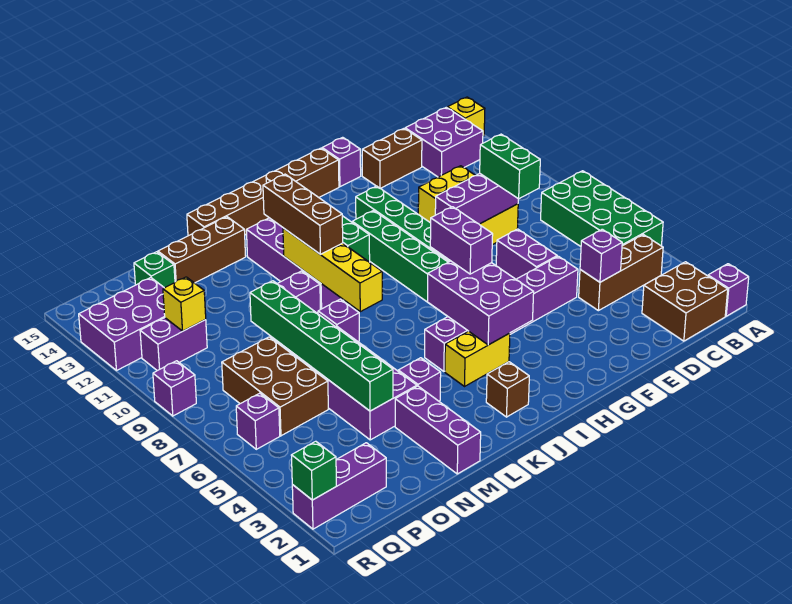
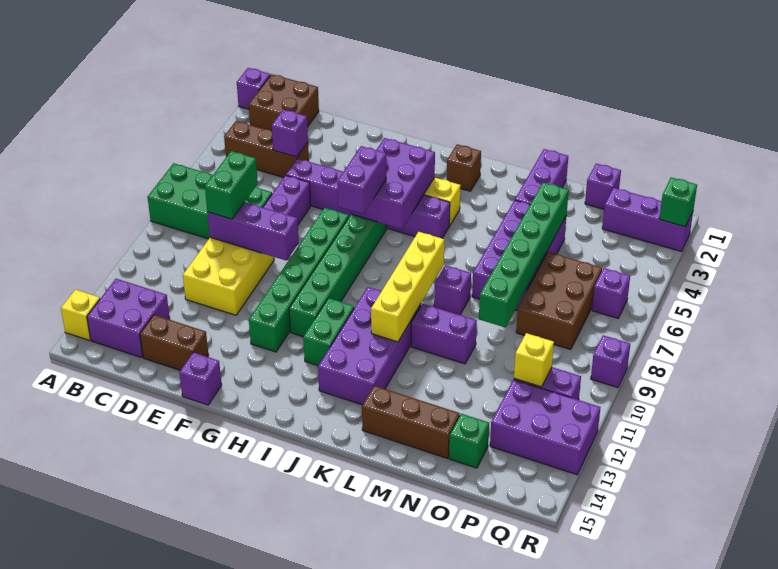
green 2x4 brick [541,171,663,246] -> green 2x4 brick turned to [148,163,272,239]
brown 1x6 brick [187,148,339,236] -> none
brown 1x3 brick [263,174,343,255] -> none
purple 1x1 brick [398,358,441,401] -> purple 1x1 brick moved to [585,163,621,209]

